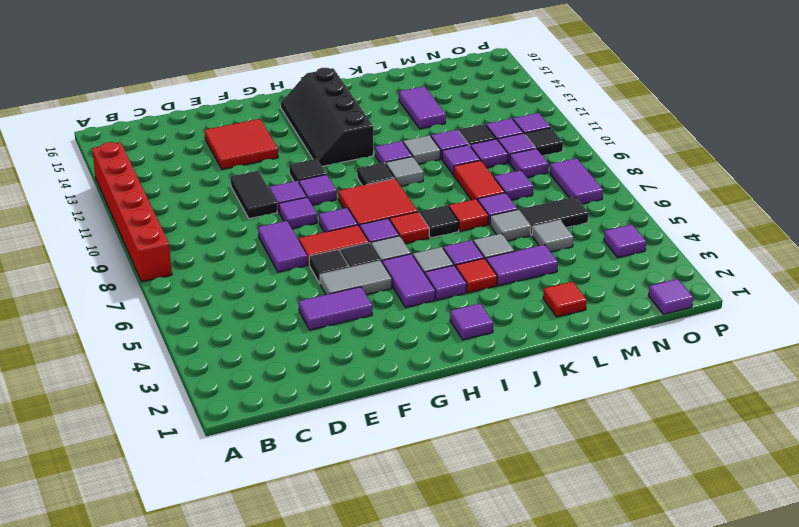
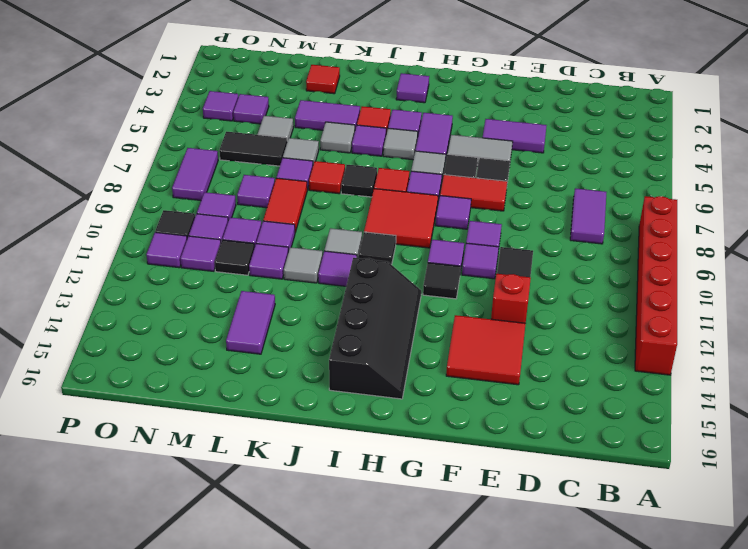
purple 1x2 tile [258,221,308,272] -> purple 1x2 tile moved to [570,188,607,244]
none -> red 1x1 brick [491,274,531,323]
purple 1x1 tile [648,279,693,314] -> purple 1x1 tile moved to [233,94,269,124]

